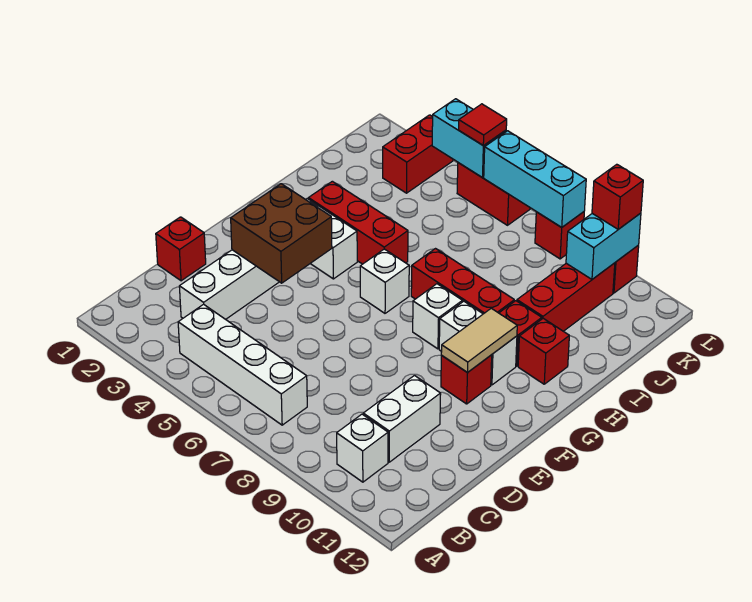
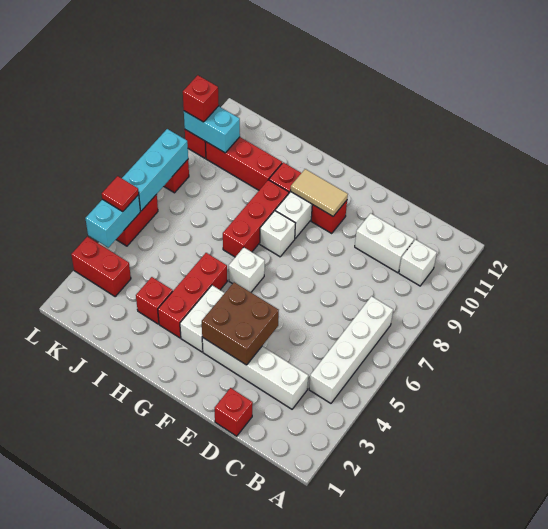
red 1x1 brick [518,318,569,384] -> red 1x1 brick moved to [136,277,173,324]

